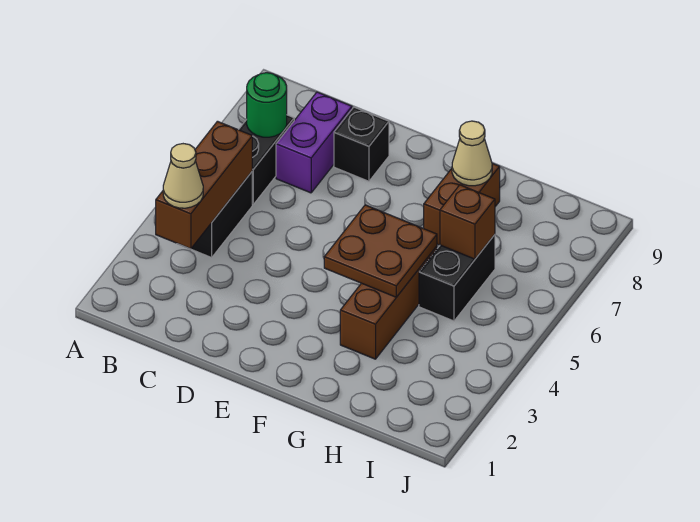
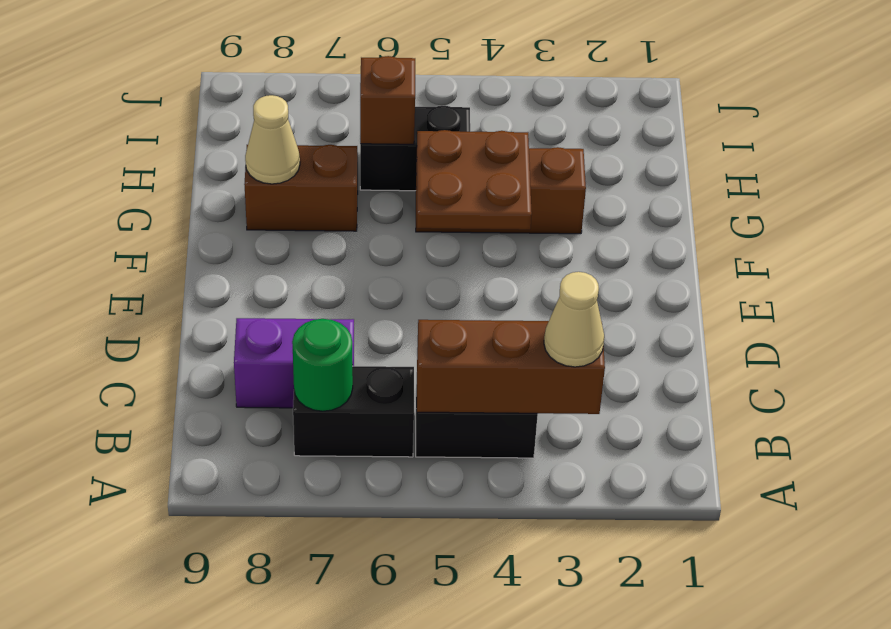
black 1x1 brick [334,107,389,181] -> none

